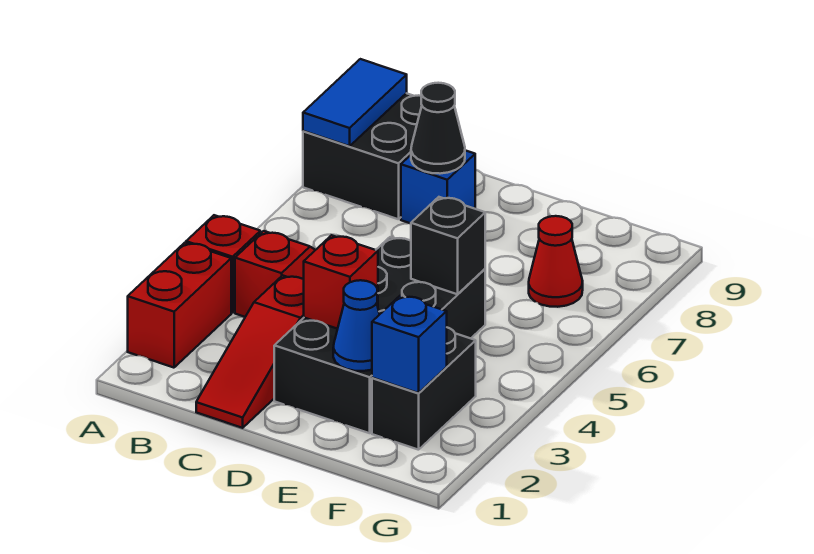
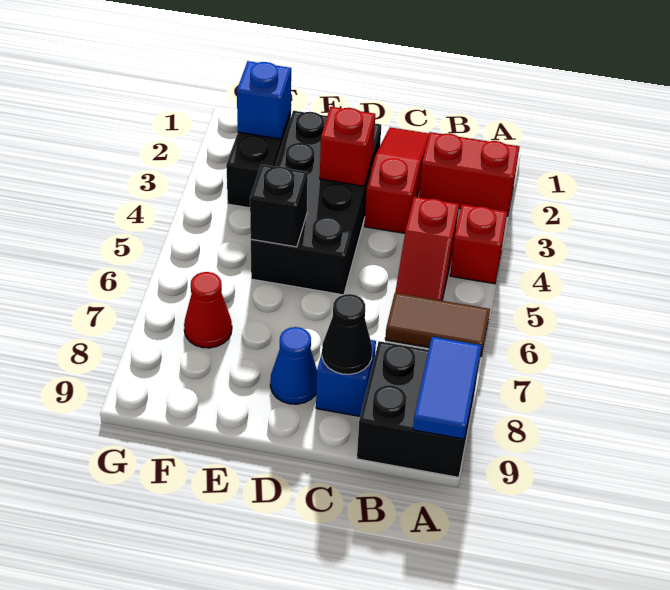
red 1x2 brick [128,243,231,368] -> red 1x2 brick turned to [419,132,519,216]
none -> brown 1x2 tile [385,293,490,357]
blue 1x1 cone [333,280,380,371] -> blue 1x1 cone moved to [270,327,317,404]

